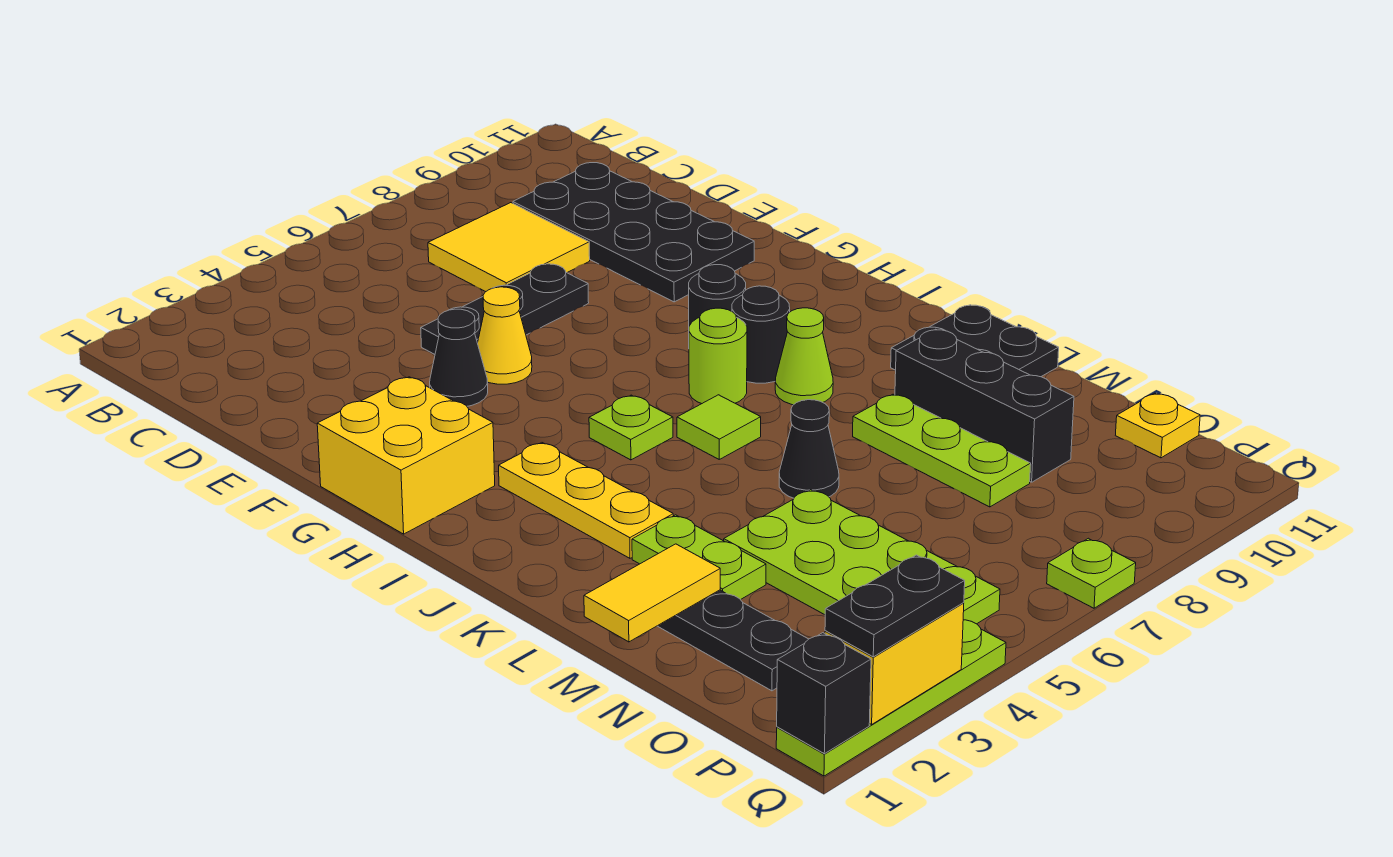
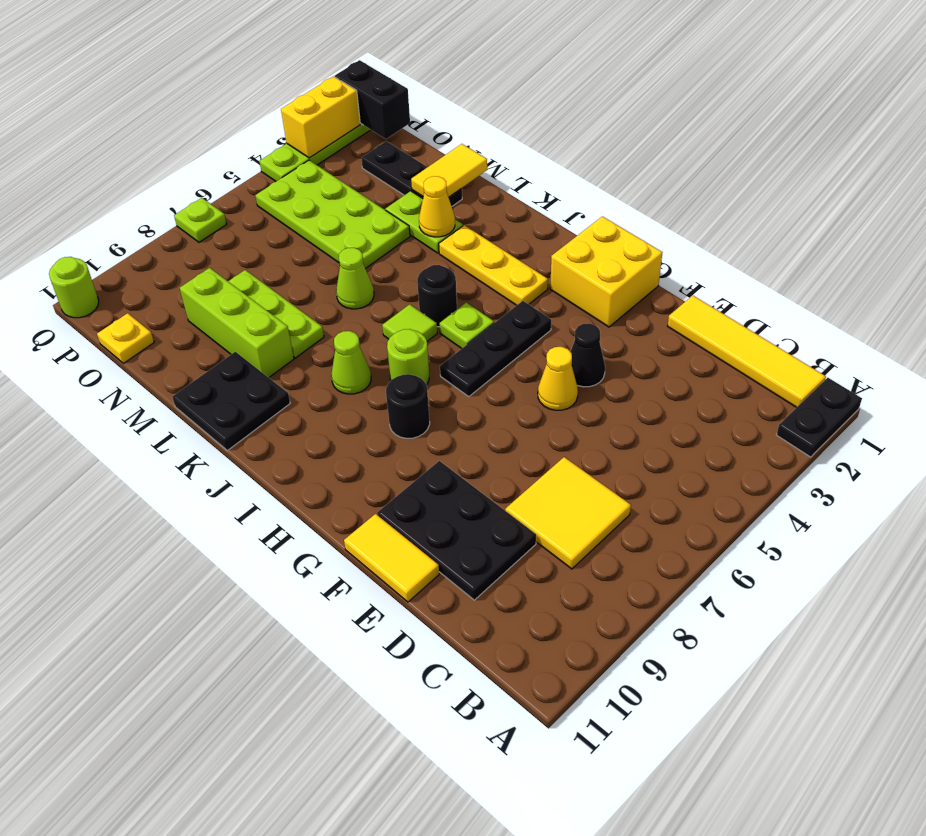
none -> yellow 1x4 tile [668,295,826,408]
black 2x4 plate [513,163,754,302] -> black 2x3 plate [377,461,536,600]
black 1x3 plate [421,264,589,354] -> black 1x3 plate moved to [440,301,551,397]
none -> yellow 1x2 tile [344,514,439,602]
black 1x1 round brick [732,286,790,383] -> black 1x1 round brick moved to [417,265,457,327]
none -> yellow 1x1 cone [419,176,455,237]
black 1x1 cone [779,400,839,498] -> lime 1x1 cone [336,248,374,309]
black 1x3 brick [895,329,1074,482] -> lime 1x3 brick [180,268,294,378]
black 1x1 brick [777,633,871,754] -> black 1x2 brick [335,60,410,139]
black 1x2 plate [825,555,965,657] -> black 1x2 plate moved to [777,378,862,457]
none -> lime 1x1 round brick [49,257,99,318]

